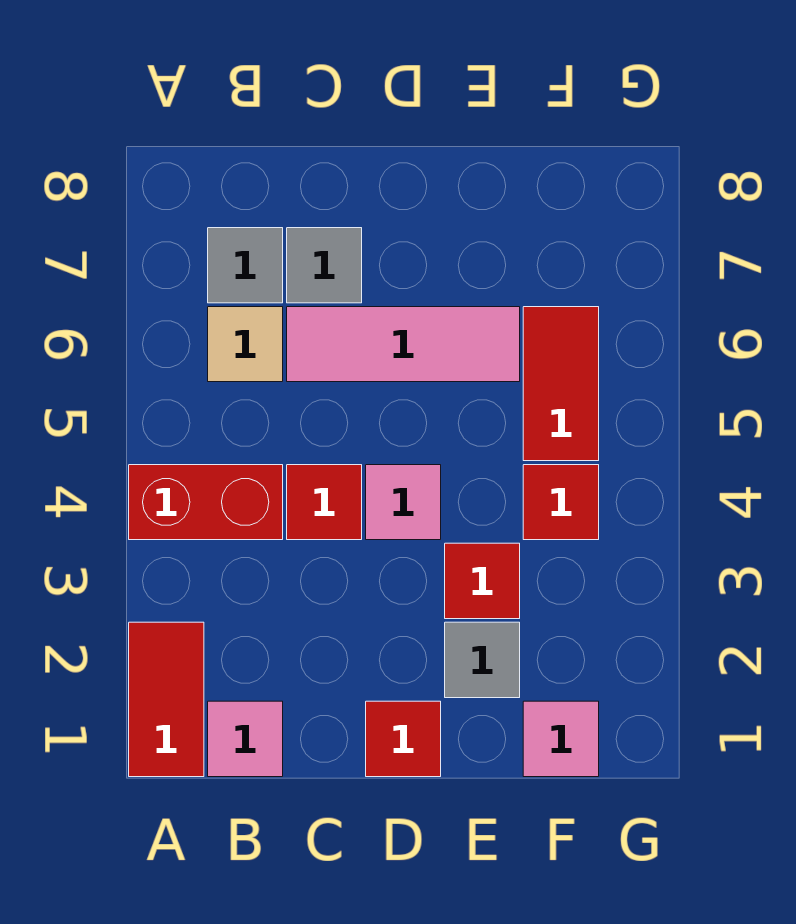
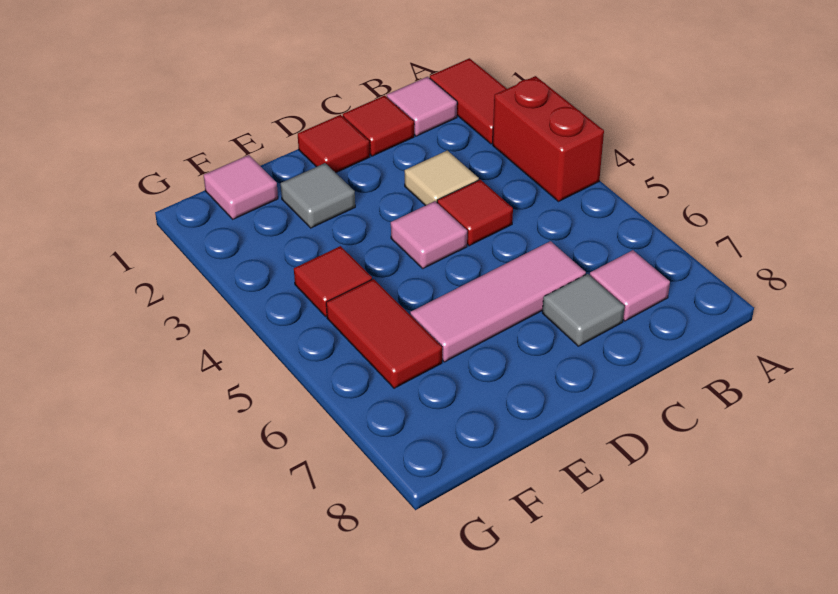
red 1x2 brick [129,465,283,540] -> red 1x2 brick turned to [493,76,604,201]
tan 1x1 tile [208,307,283,382] -> tan 1x1 tile moved to [405,151,479,206]
grey 1x1 tile [208,228,283,303] -> pink 1x1 tile [590,250,670,321]
red 1x1 tile [445,543,520,619] -> red 1x1 tile moved to [343,96,414,156]

